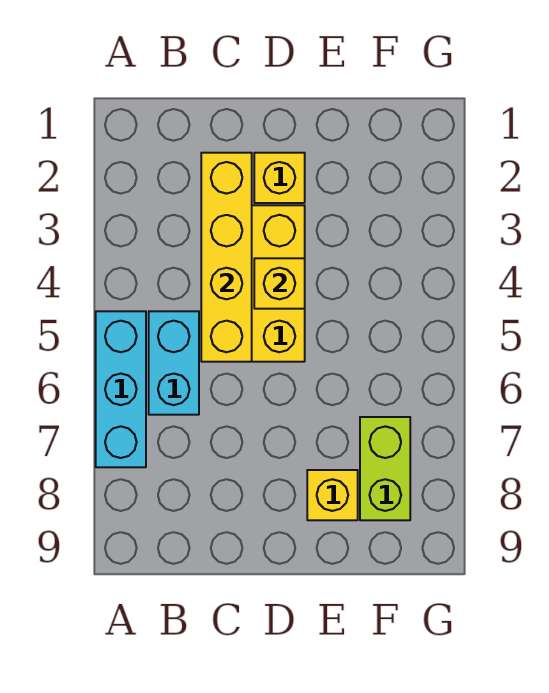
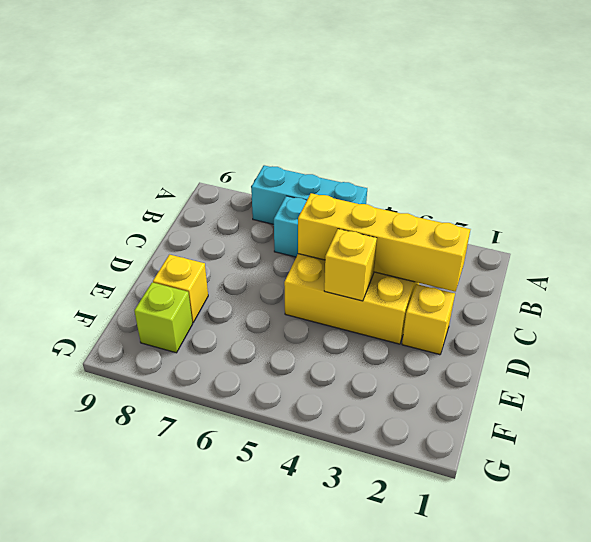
lime 1x2 brick [360,417,410,520] -> lime 1x1 brick [134,282,192,353]

